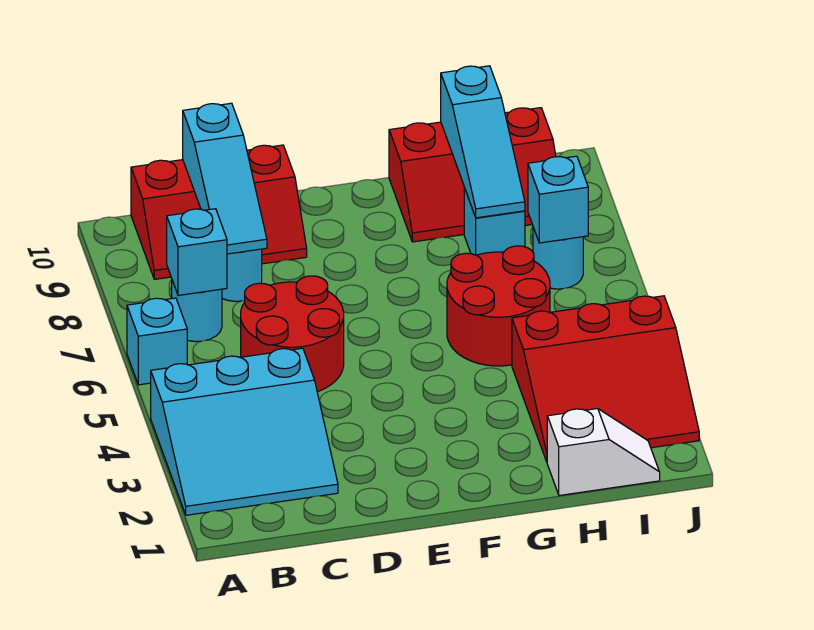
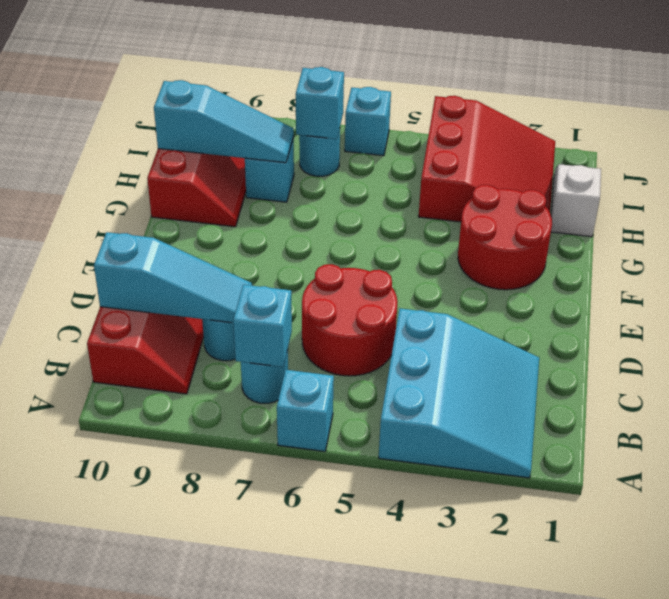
red 2x2 round brick [447,246,550,366] -> red 2x2 round brick moved to [458,185,552,290]
none -> cyan 1x1 brick [345,87,391,156]

